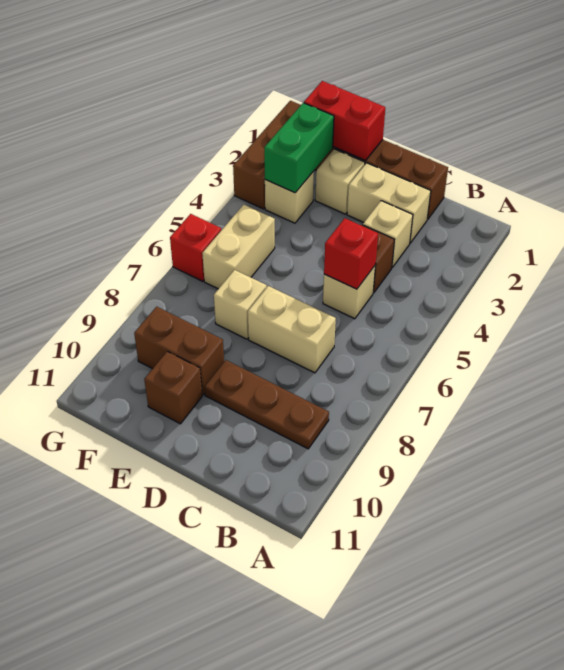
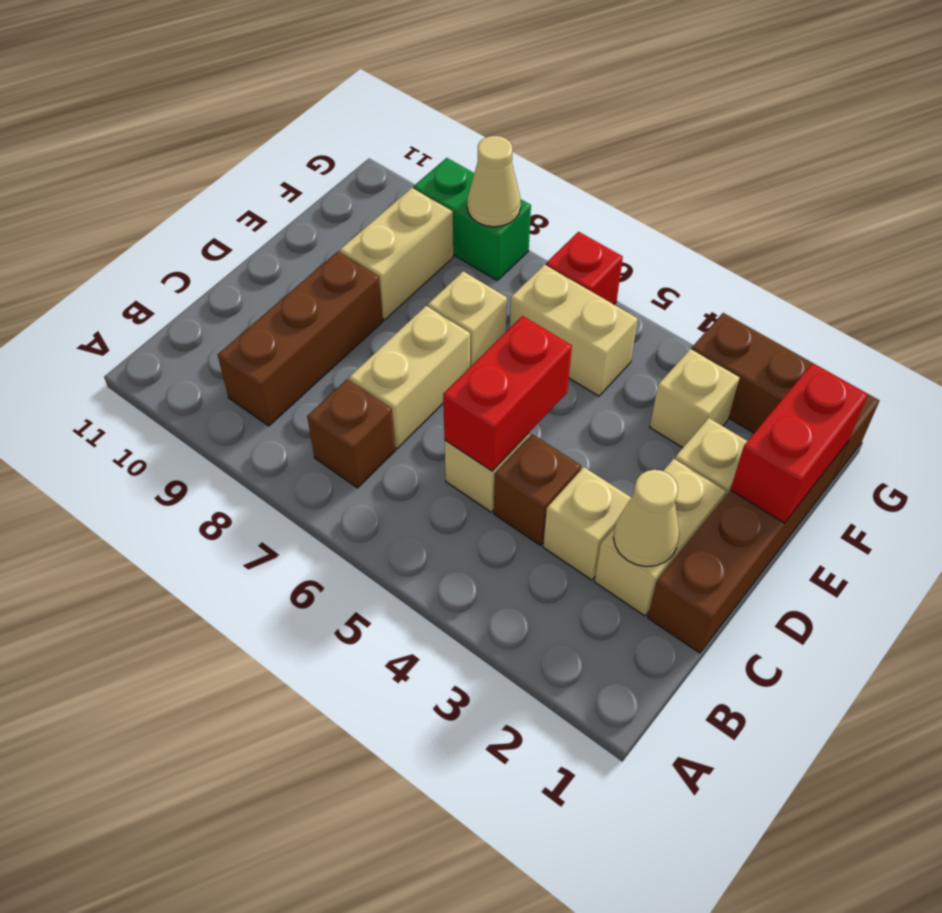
brown 1x3 plate [204,360,329,449] -> brown 1x3 brick [218,251,383,426]
none -> tan 1x1 cone [614,470,679,567]
red 1x1 brick [324,218,378,289] -> red 1x2 brick [443,316,572,471]
brown 1x2 brick [134,307,224,395] -> tan 1x2 brick [340,188,453,320]
brown 1x1 brick [144,351,202,424] -> brown 1x1 brick moved to [307,379,395,488]
green 1x2 brick [264,103,334,193] -> green 1x2 brick moved to [414,158,531,280]
none -> tan 1x1 cone [467,136,521,227]

